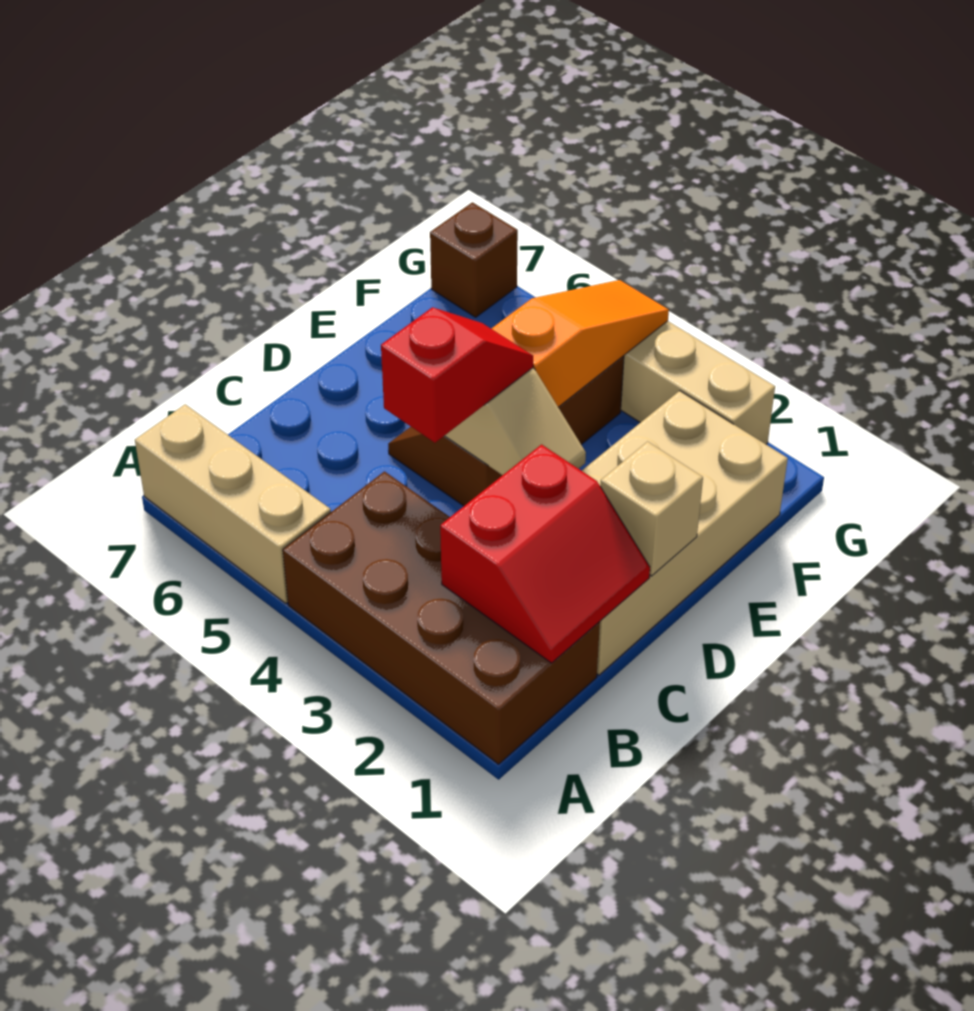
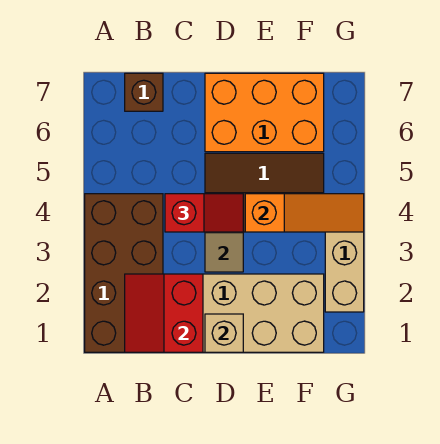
tan 1x3 brick [135,404,331,603] -> none
red 2x2 slope [440,445,650,663] -> red 2x2 slope turned to [125,274,203,352]
none -> orange 2x3 brick [205,73,324,152]
brown 1x1 brick [430,202,518,317] -> brown 1x1 brick moved to [125,73,163,111]

